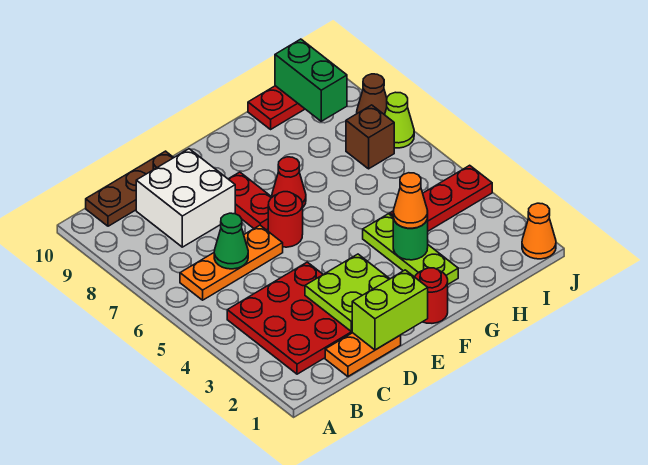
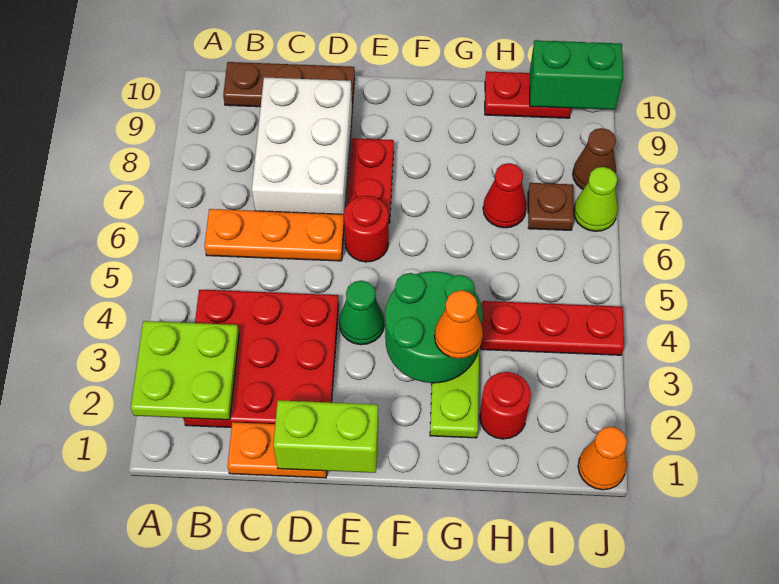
green 1x1 cone [214,213,248,269] -> green 1x1 cone moved to [339,281,384,345]
white 2x2 brick [136,149,235,247] -> white 2x3 brick [252,77,352,214]
lime 2x2 plate [305,254,389,332] -> lime 2x2 plate moved to [131,321,239,420]
red 1x1 round brick [415,268,448,323] -> red 1x1 round brick moved to [480,372,531,439]
red 1x1 cone [272,157,306,207] -> red 1x1 cone moved to [483,163,527,228]
green 1x1 round brick [393,217,428,260] -> green 2x2 round brick [385,271,483,383]
brown 1x1 brick [346,105,394,169] -> brown 1x1 plate [528,183,574,230]
green 1x2 brick [275,39,347,121] -> green 1x2 brick turned to [530,40,623,110]

